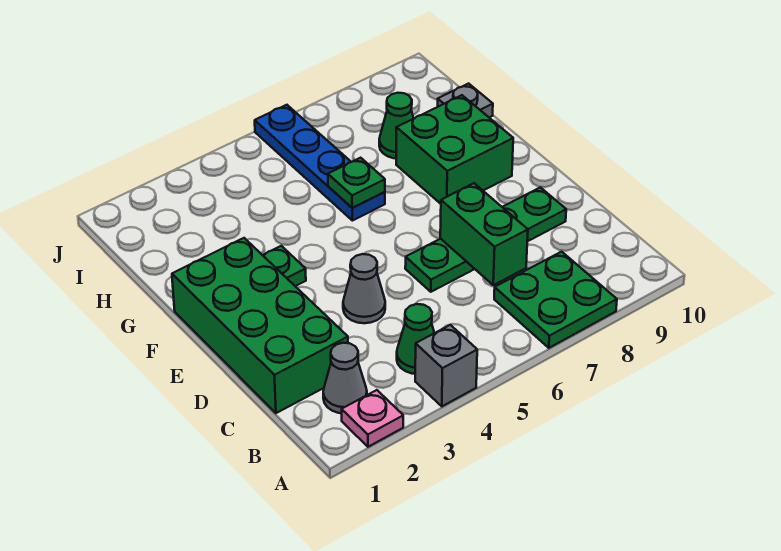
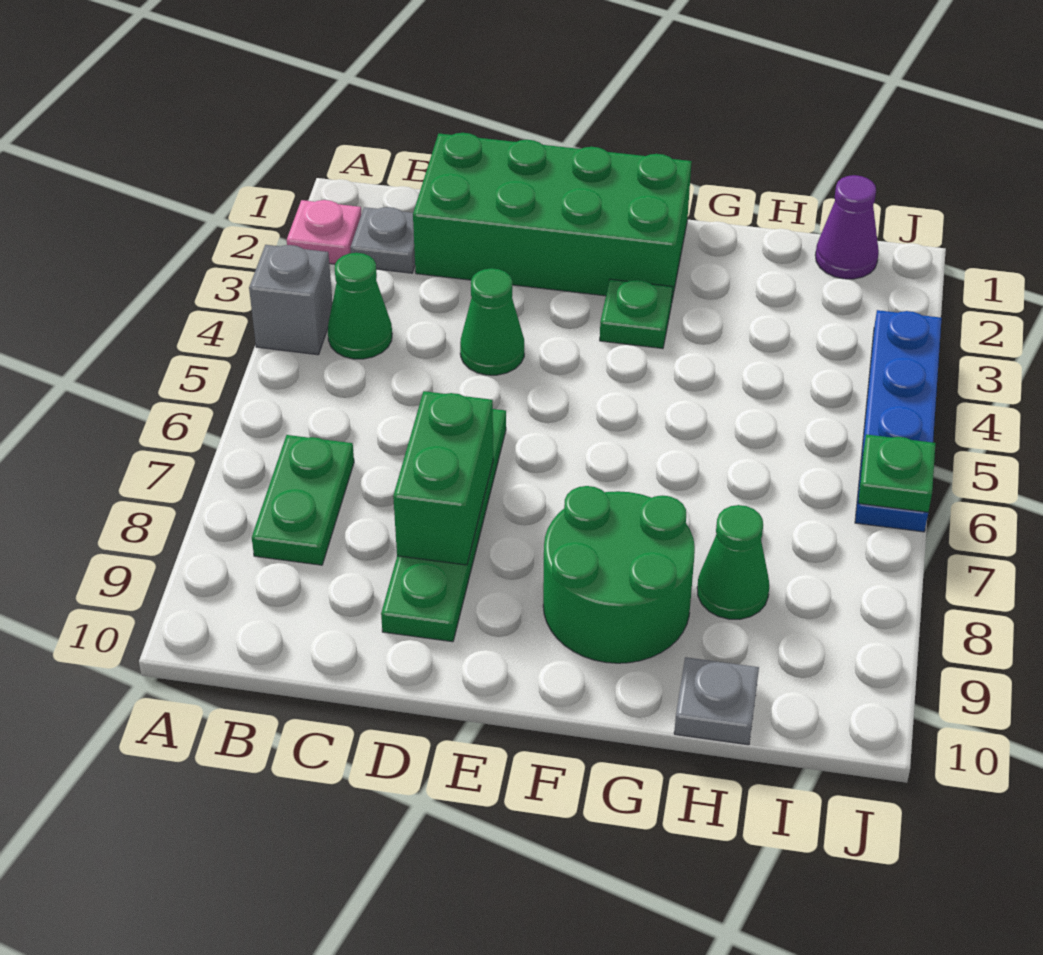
green 2x2 plate [494,252,617,348] -> green 1x2 plate [252,435,354,565]
grey 1x1 cone [323,343,367,413] -> grey 1x1 plate [350,207,415,273]
green 1x2 brick [440,183,528,285] -> green 1x2 brick turned to [393,391,493,565]
grey 1x1 cone [343,254,385,323] -> green 1x1 cone [460,268,524,375]
green 2x2 brick [396,95,513,204] -> green 2x2 round brick [543,486,695,663]
blue 1x4 plate [255,105,385,221] -> blue 1x4 plate turned to [855,310,942,532]
green 1x1 plate [328,158,385,208] -> green 1x1 plate moved to [858,434,936,512]
none -> purple 1x1 cone [815,175,879,279]

